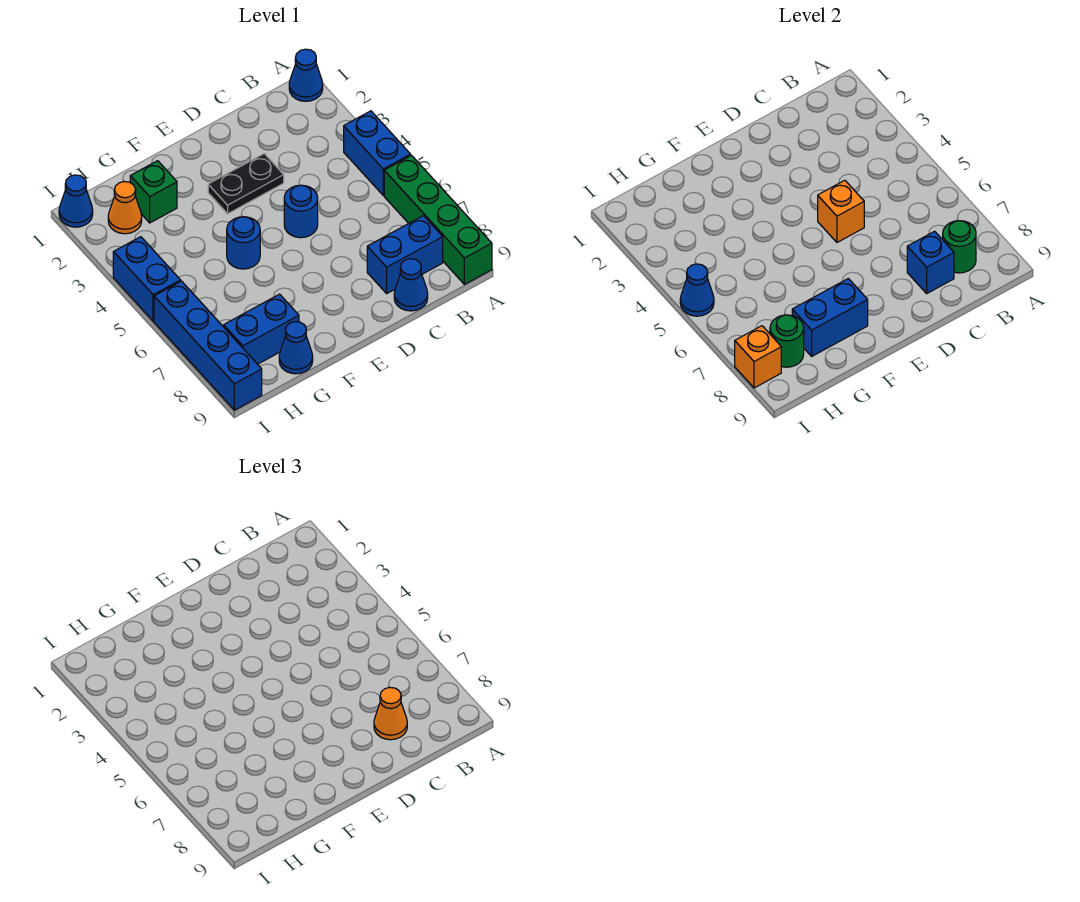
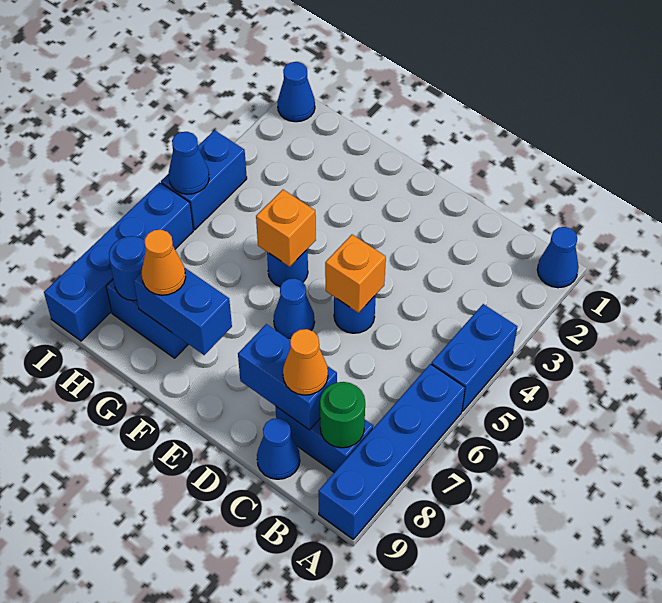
green 1x4 brick [384,155,492,284] -> blue 1x4 brick [318,364,465,539]
blue 1x1 brick [907,231,954,293] -> blue 1x2 brick [238,324,337,430]
black 1x2 plate [208,154,284,214] -> none
green 1x1 brick [130,161,177,223] -> none
blue 1x1 cone [279,322,313,374] -> blue 1x1 cone moved to [274,278,315,339]
orange 1x1 cone [108,182,142,234] -> orange 1x1 cone moved to [142,230,186,295]
green 1x1 round brick [770,315,804,367] -> blue 1x1 round brick [109,236,146,301]
orange 1x1 brick [735,326,781,388] -> orange 1x1 brick moved to [256,190,316,267]

